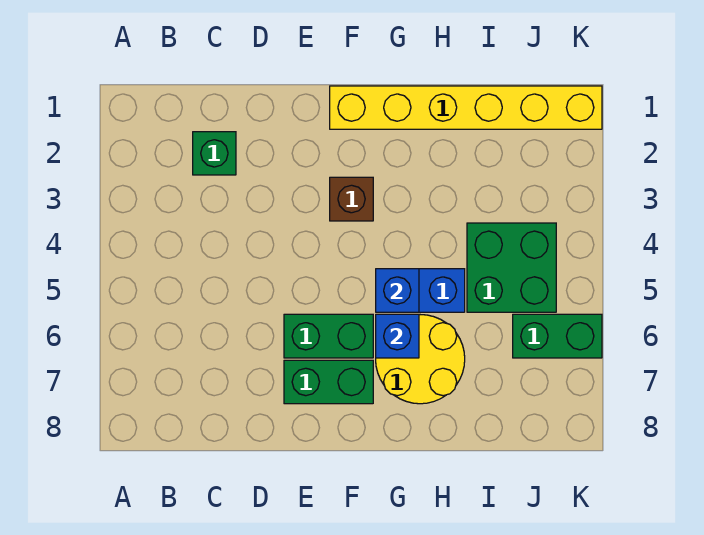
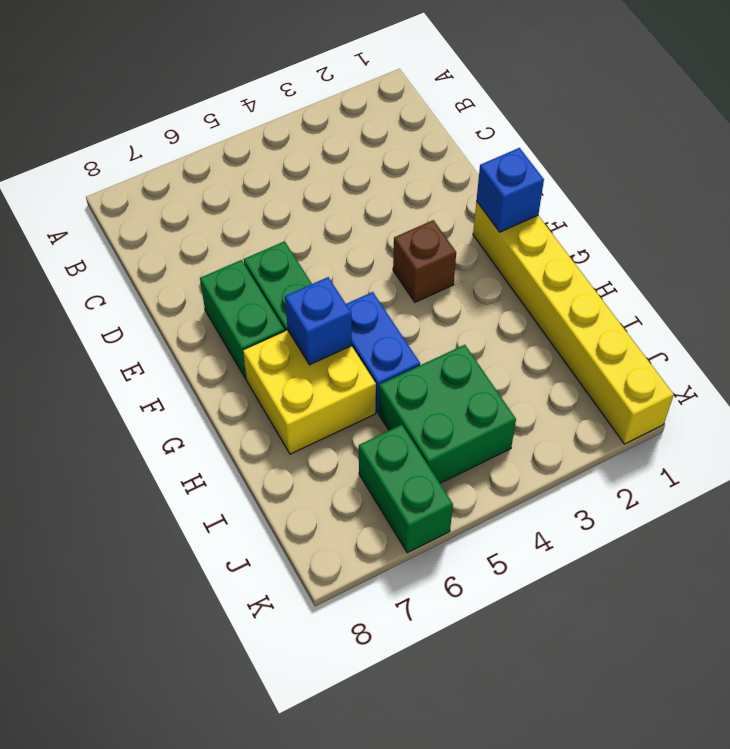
green 1x1 brick [193,132,236,175] -> none
blue 1x1 brick [376,269,419,312] -> blue 1x1 brick moved to [476,148,544,232]
yellow 2x2 round brick [376,315,465,404] -> yellow 2x2 brick [243,330,376,454]

